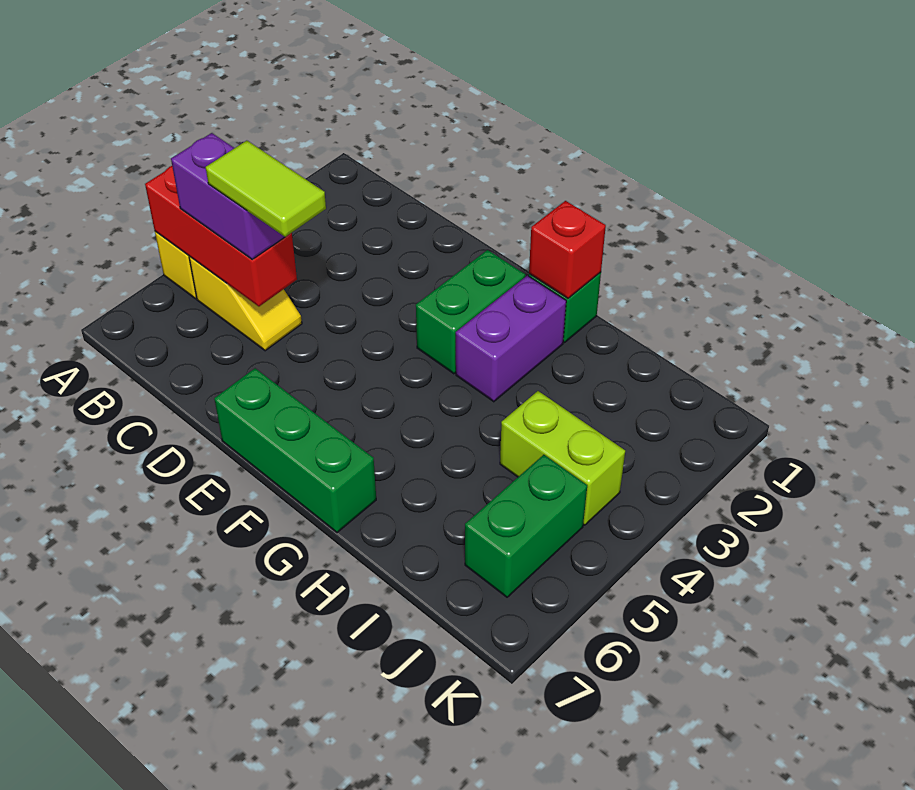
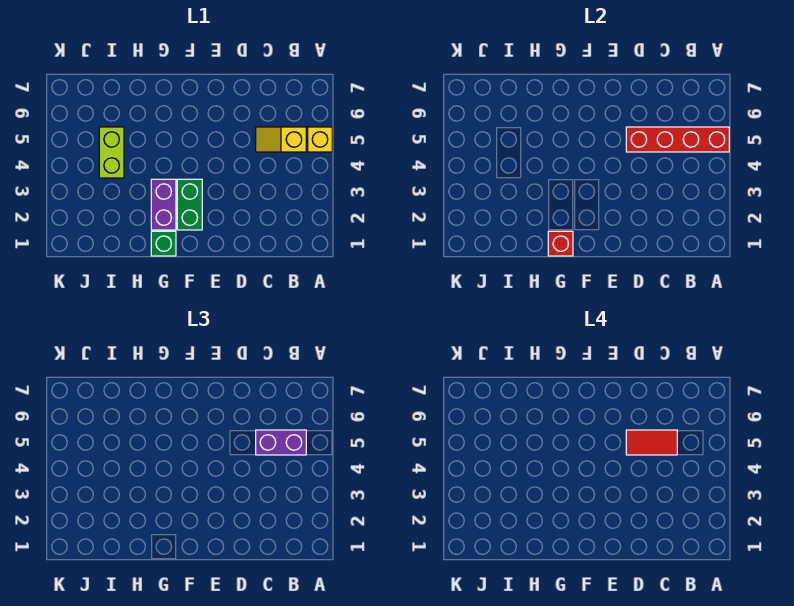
red 1x3 brick [145,166,297,306] -> red 1x4 brick [626,127,729,152]
lime 1x2 tile [206,141,326,237] -> red 1x2 tile [626,430,677,455]
green 1x3 brick [214,368,376,533] -> none
lime 1x2 brick [500,391,625,525] -> lime 1x2 brick turned to [99,127,124,178]
green 1x2 brick [465,455,587,597] -> none

